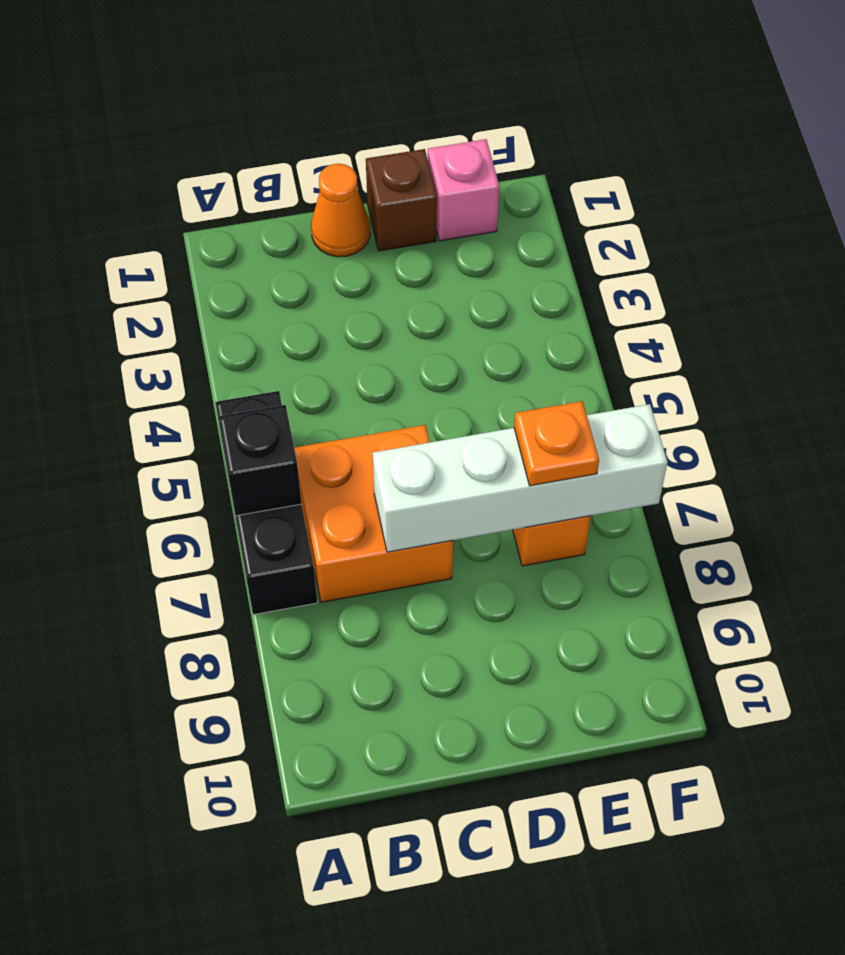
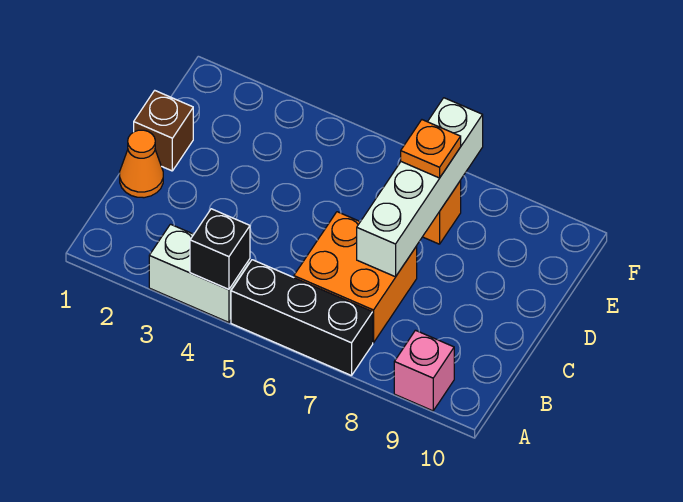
none -> white 1x2 brick [149,224,250,322]
black 1x1 brick [218,405,302,516] -> black 1x1 brick moved to [190,209,250,289]
pink 1x1 brick [428,139,499,241] -> pink 1x1 brick moved to [394,330,454,411]

